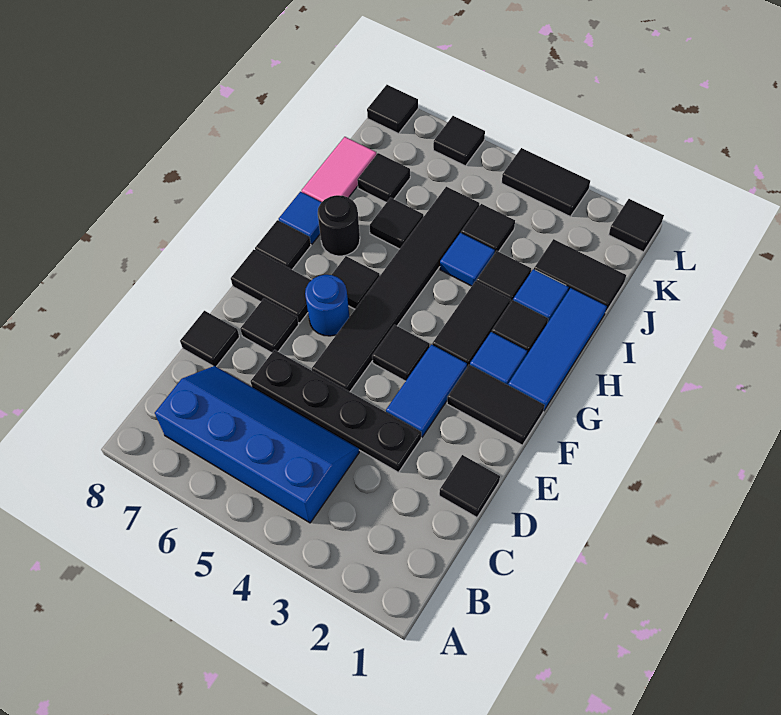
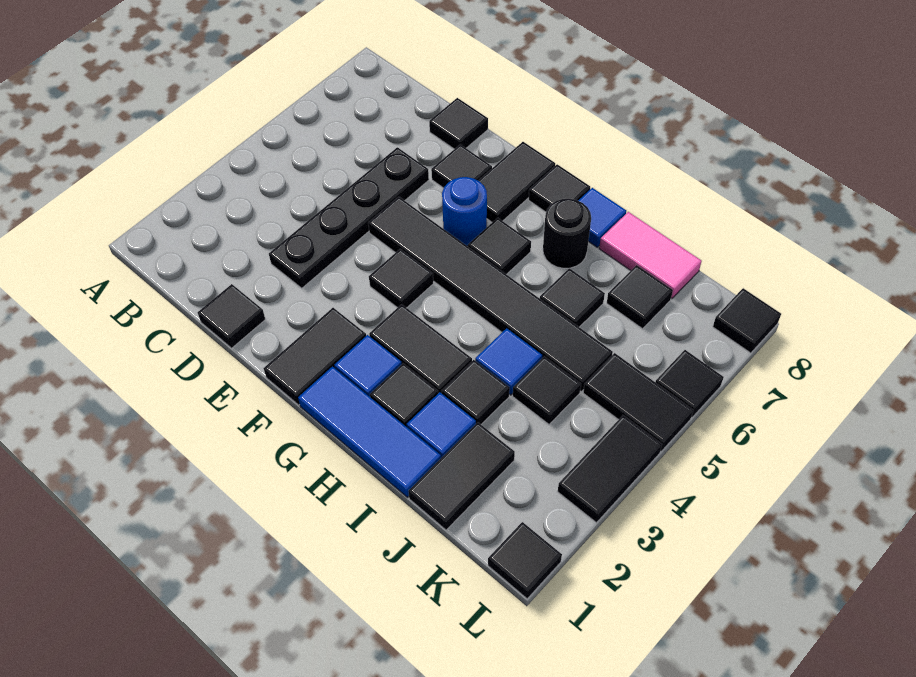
blue 2x4 slope [155,366,359,523] -> none
blue 1x2 tile [386,345,467,437] -> none
none -> black 1x2 tile [583,353,693,451]

